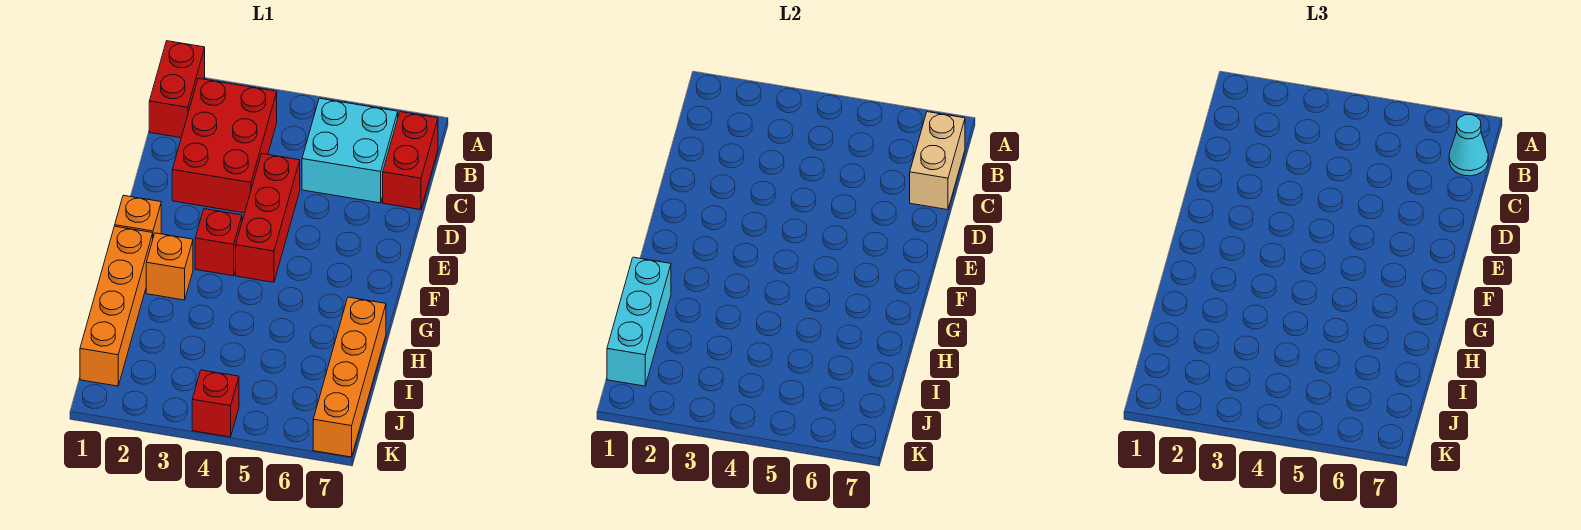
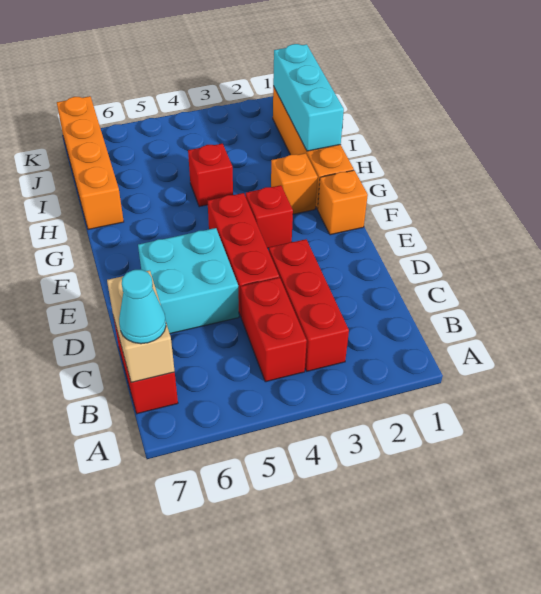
red 1x2 brick [149,41,205,138] -> red 1x2 brick moved to [241,278,307,382]
red 2x3 brick [172,78,277,213] -> red 1x3 brick [269,239,349,371]
cyan 2x2 brick [302,98,398,203] -> cyan 2x2 brick moved to [138,228,239,334]
red 1x1 brick [192,370,239,437] -> red 1x1 brick moved to [188,144,233,207]

